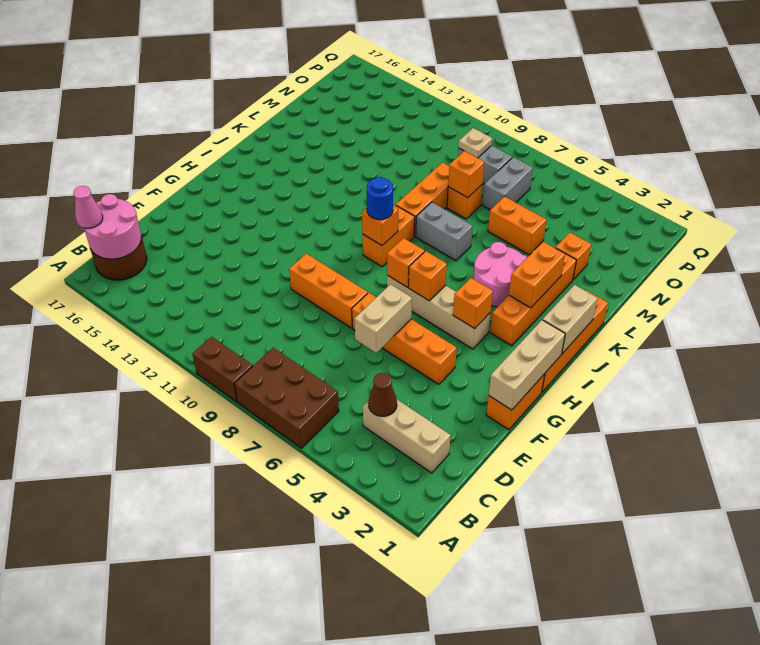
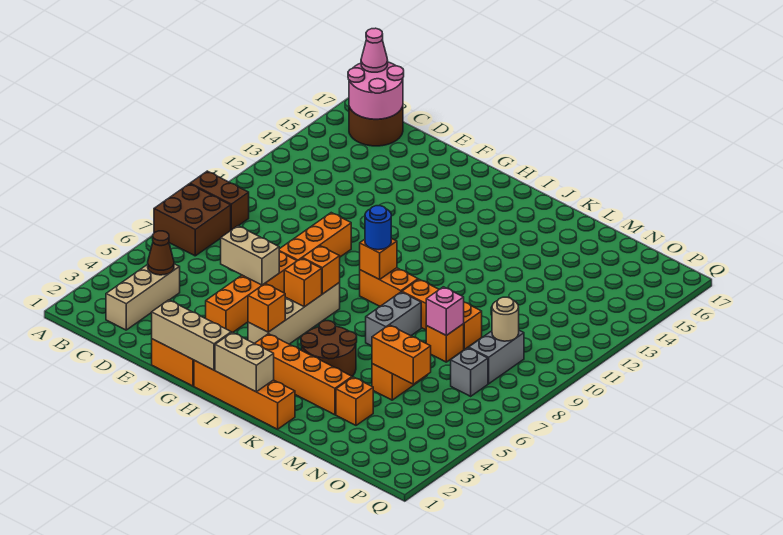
brown 2x3 brick [234,348,339,448] -> brown 2x2 brick [154,184,231,256]
brown 1x2 brick [192,337,253,402] -> brown 1x2 brick turned to [190,171,249,230]
orange 1x2 brick [509,242,565,308] -> orange 1x2 brick moved to [372,325,431,384]
pink 2x2 round brick [474,242,527,307] -> brown 2x2 round brick [301,321,357,376]
orange 1x1 brick [448,151,484,198] -> pink 1x1 brick [426,287,464,335]
grey 1x2 brick [482,157,533,210] -> grey 1x1 brick [451,348,488,396]
tan 1x1 plate [459,128,492,158] -> tan 1x1 round brick [492,297,519,341]

